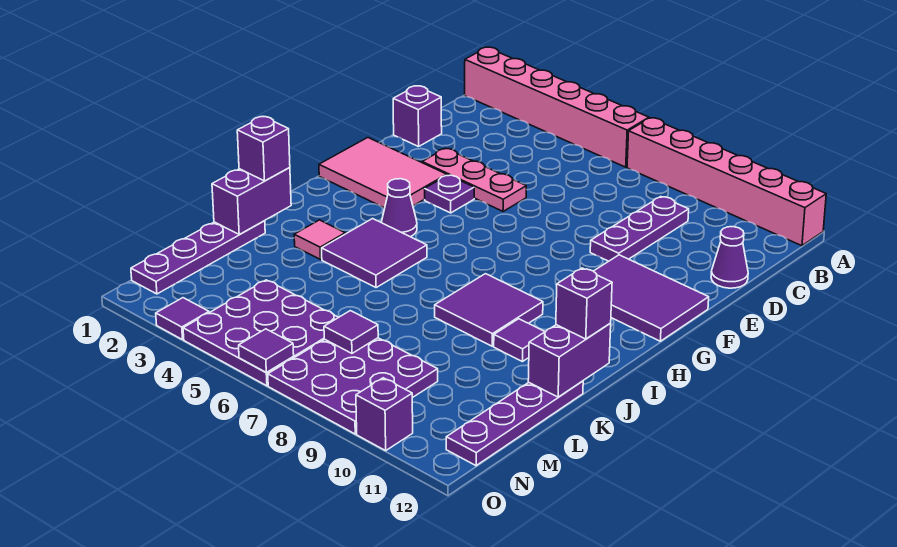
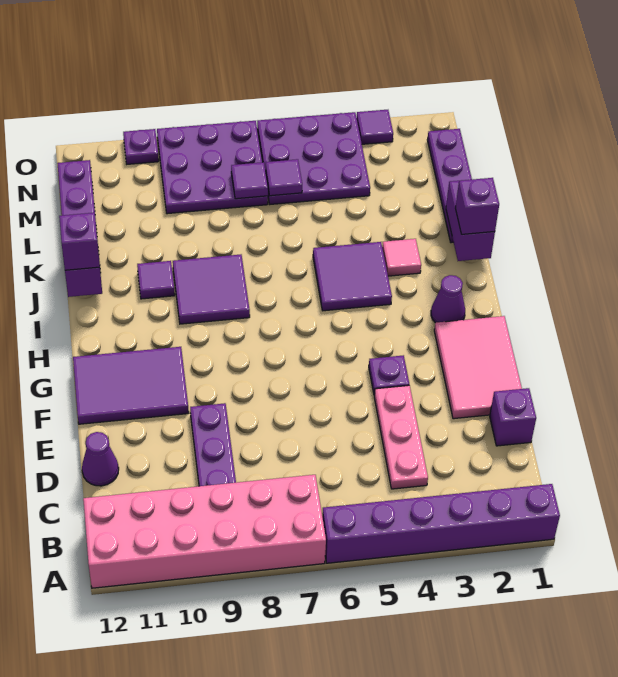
pink 1x6 brick [465,47,649,167] -> purple 1x6 brick [322,484,560,563]
pink 1x6 brick [627,118,826,246] -> pink 2x6 brick [83,475,326,588]
pink 1x3 plate [422,149,526,211] -> pink 1x3 plate turned to [374,385,428,489]
pink 2x3 tile [319,138,447,208] -> pink 2x3 tile turned to [434,316,522,419]
purple 1x1 cone [381,179,417,237] -> purple 1x1 cone moved to [431,275,465,323]
purple 1x1 tile [239,329,294,372] -> purple 1x1 tile moved to [266,159,302,196]
purple 1x1 brick [356,378,413,451] -> purple 1x1 plate [123,129,159,164]

